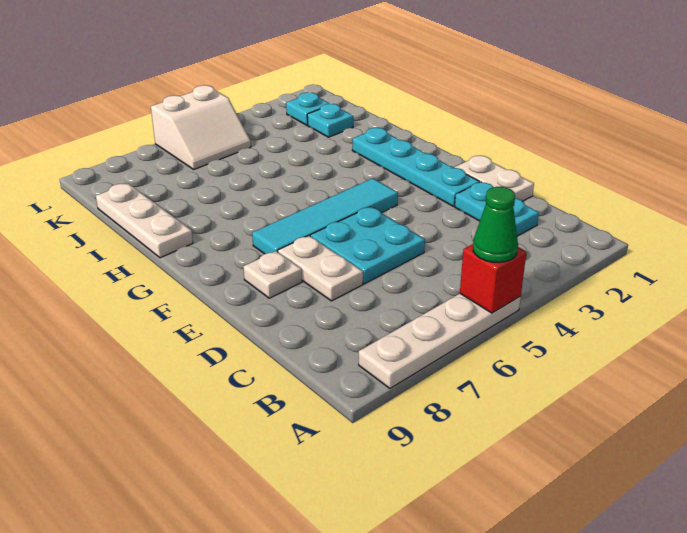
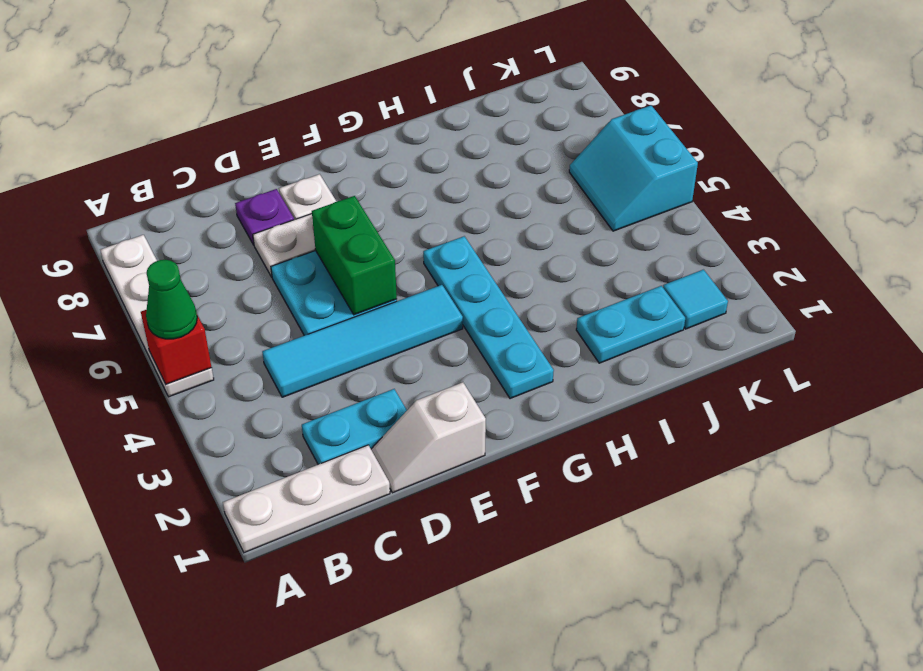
white 1x2 plate [455,156,534,201] -> white 1x2 slope [371,382,486,493]
none -> purple 1x1 plate [235,189,294,245]
cyan 1x4 plate [352,128,479,206] -> cyan 1x4 plate turned to [423,236,554,399]
none -> green 1x2 brick [312,196,397,315]
cyan 1x4 tile [252,178,398,254] -> cyan 1x4 tile turned to [262,285,463,397]
white 1x3 plate [96,183,193,258] -> white 1x3 plate moved to [223,445,390,553]
cyan 1x1 plate [307,103,353,137] -> cyan 1x2 plate [576,286,685,363]
cyan 1x1 plate [286,92,330,125] -> cyan 1x1 tile [663,270,728,329]
white 2x2 slope [151,85,251,169] -> cyan 2x2 slope [569,105,698,231]

